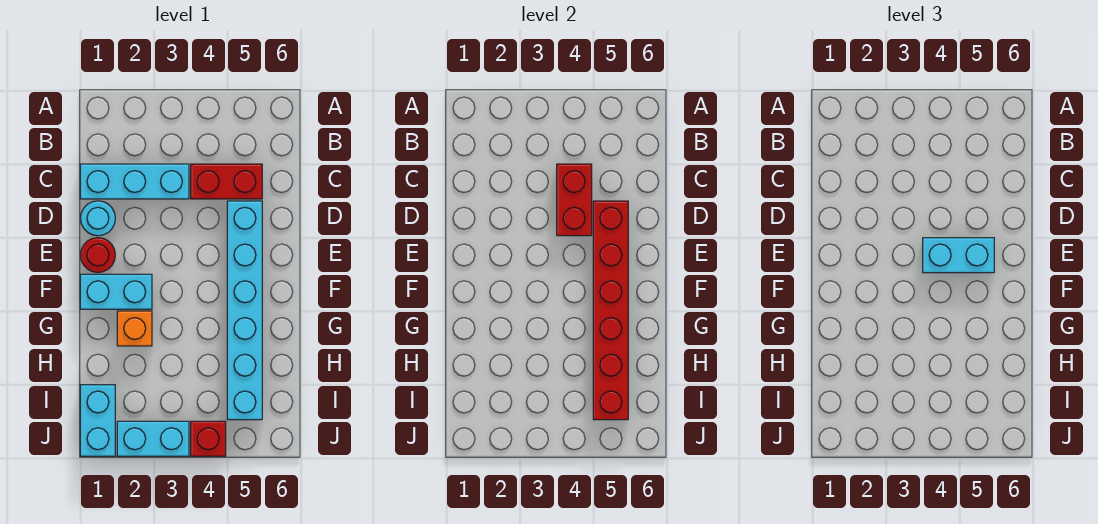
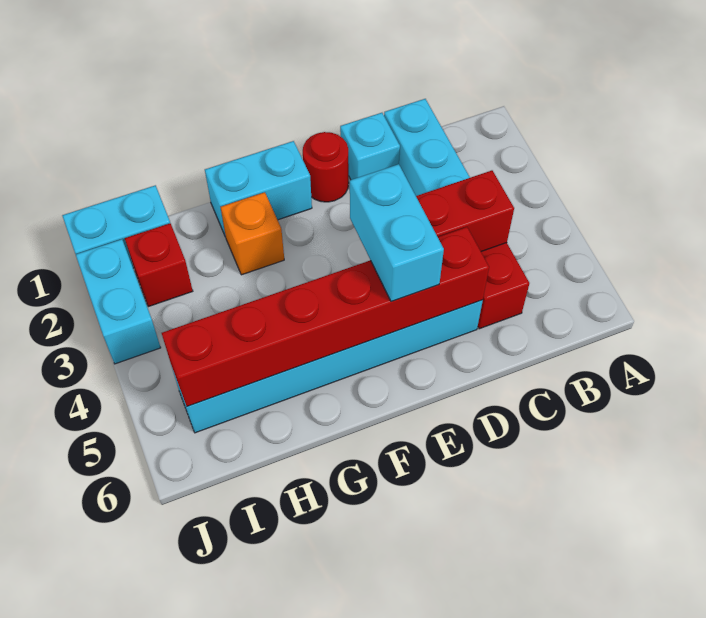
cyan 1x1 round brick [80,201,115,236] -> cyan 1x1 brick [340,113,400,180]
cyan 1x2 brick [80,274,152,309] -> cyan 1x2 brick turned to [205,141,312,237]
red 1x1 brick [191,421,226,456] -> red 1x1 brick moved to [125,223,193,307]

